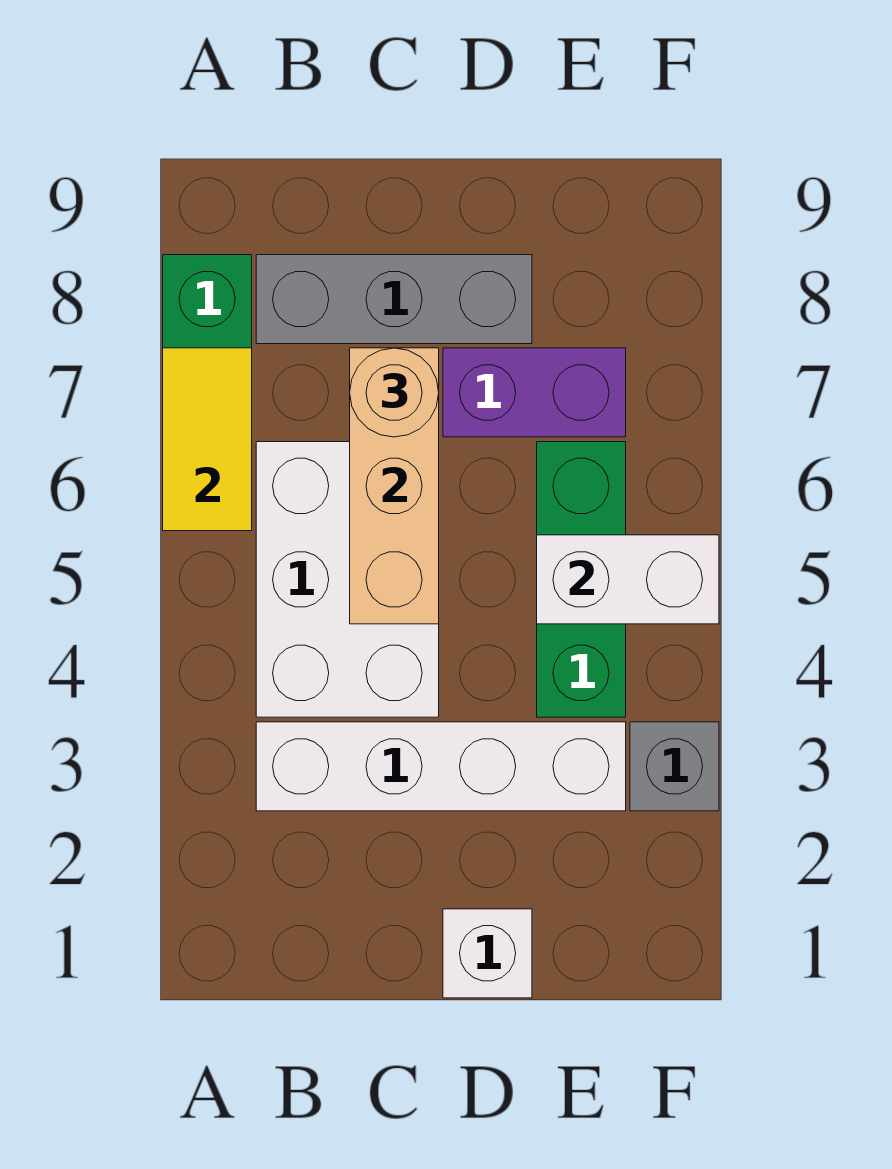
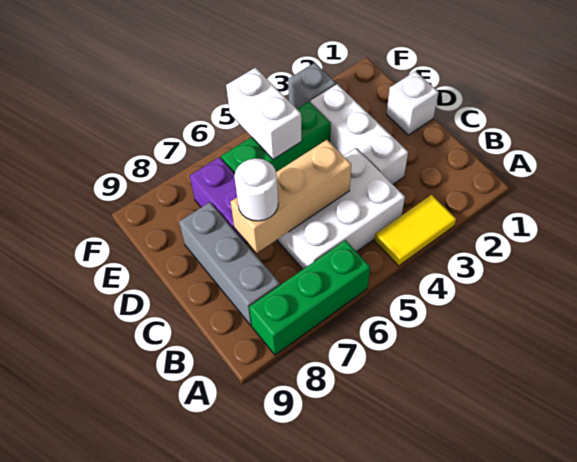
yellow 1x2 tile [163,348,252,531] -> yellow 1x2 tile moved to [375,195,456,266]
white 1x4 brick [256,722,626,811] -> white 1x3 brick [310,84,408,184]
tan 1x1 round brick [350,348,439,437] -> white 1x1 round brick [234,158,278,221]

